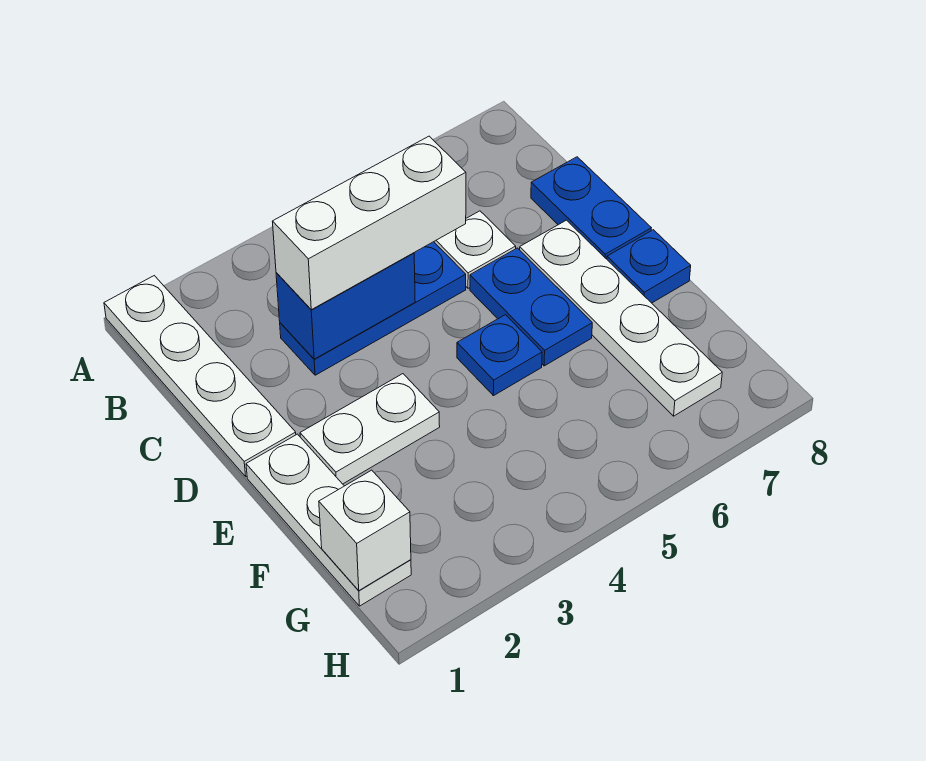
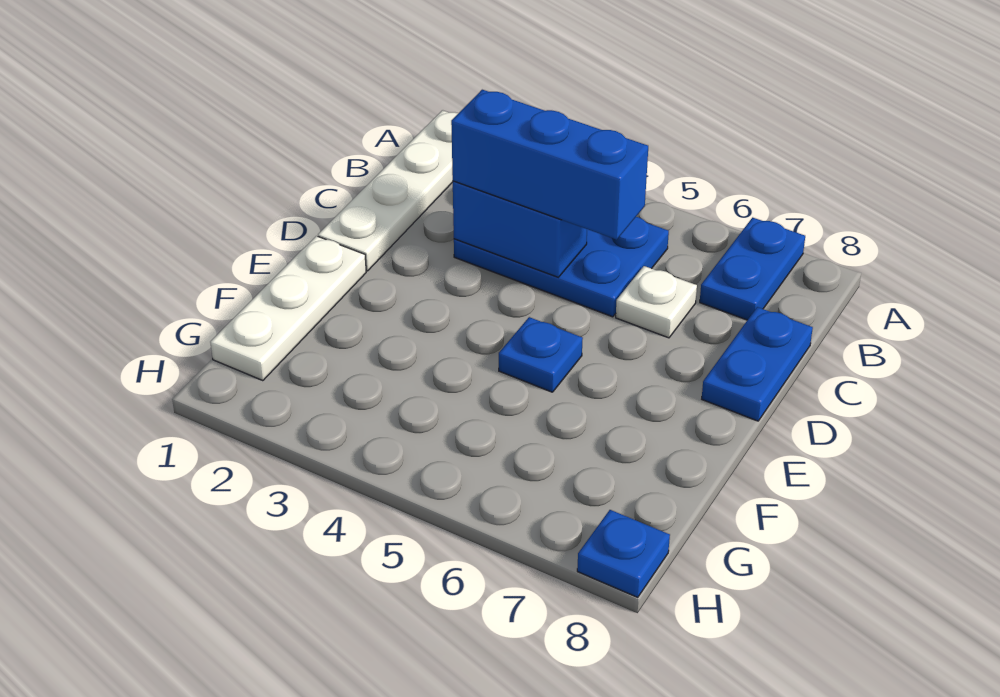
blue 1x3 plate [280,242,466,375] -> blue 2x3 plate [454,217,669,317]
white 1x3 brick [272,136,466,310] -> blue 1x3 brick [451,90,648,240]
blue 1x2 plate [470,248,592,366] -> blue 1x2 plate moved to [700,218,805,320]
white 1x4 plate [520,220,722,416] -> none
white 1x2 plate [300,374,440,484] -> none
blue 1x1 plate [607,230,691,303] -> blue 1x1 plate moved to [577,510,670,597]
white 1x1 brick [319,470,411,591] -> none

